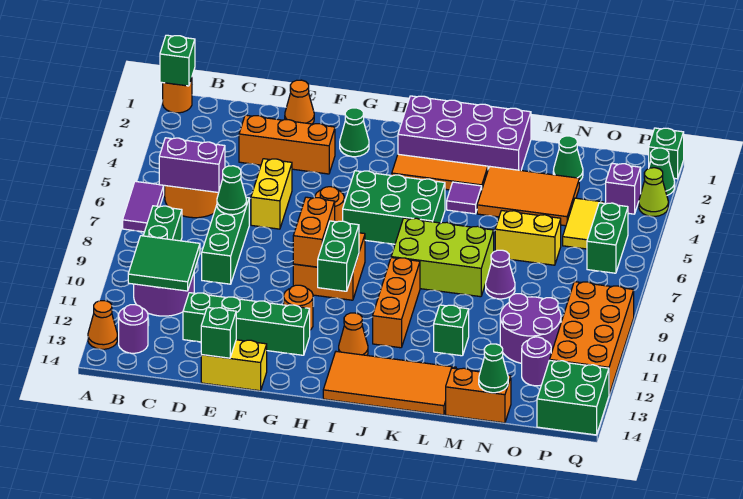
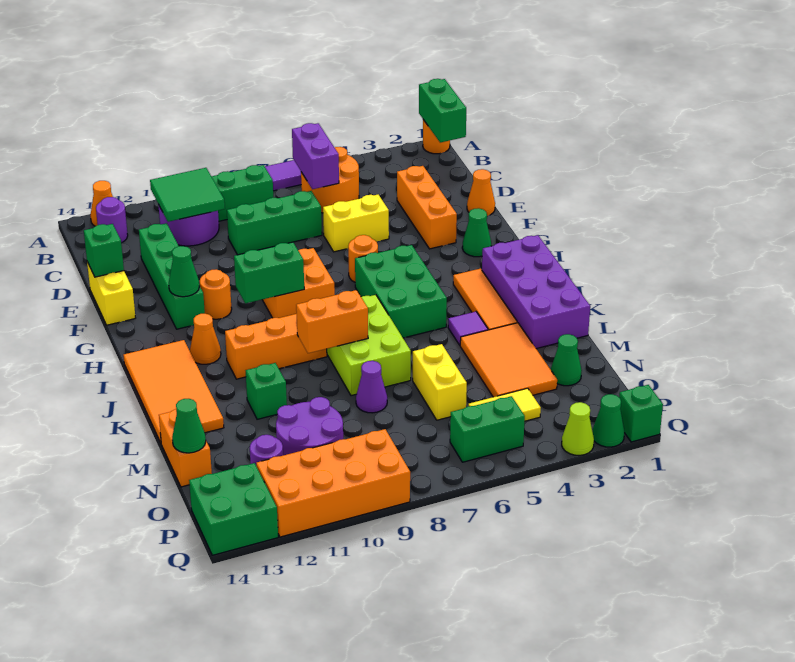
green 1x1 brick [160,35,195,86] -> green 1x2 brick [419,79,466,143]
green 1x1 cone [217,166,246,215] -> green 1x1 cone moved to [169,246,199,297]
orange 1x2 brick [293,197,335,267] -> orange 1x2 brick moved to [296,290,368,353]
purple 1x1 brick [606,164,641,214] -> none

